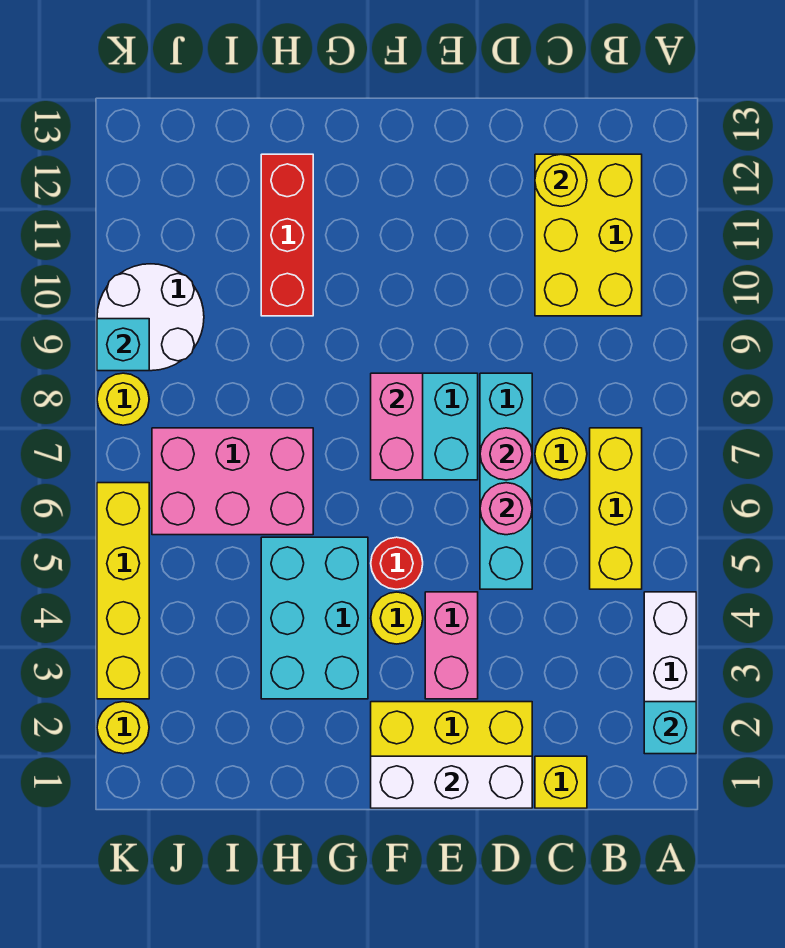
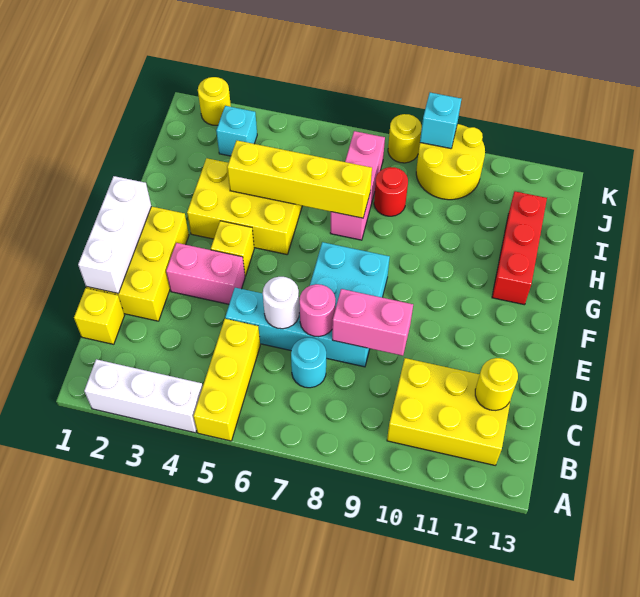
cyan 1x1 brick [644,702,696,754] -> cyan 1x1 brick moved to [216,106,257,156]
yellow 1x3 brick [590,428,642,589] -> yellow 1x3 brick turned to [193,319,260,441]
yellow 1x1 round brick [535,428,587,480] -> cyan 1x1 round brick [291,338,326,388]
pink 1x1 round brick [480,483,532,535] -> white 1x1 round brick [263,277,299,329]
yellow 1x1 round brick [371,592,423,644] -> yellow 1x1 brick [211,221,254,276]
red 1x1 round brick [371,537,423,589] -> red 1x1 round brick moved to [374,167,408,216]
pink 1x2 brick [371,373,423,480] -> pink 1x2 brick moved to [332,289,413,356]
cyan 2x3 brick [261,537,368,699] -> yellow 2x3 brick [187,158,302,254]
pink 2x3 brick [152,428,313,535] -> pink 1x3 brick [330,131,385,240]
red 1x3 brick [261,154,313,316] -> red 1x3 brick turned to [492,192,547,305]
white 2x2 round brick [97,264,204,371] -> yellow 2x2 round brick [416,124,485,200]
yellow 1x4 brick [97,483,149,699] -> yellow 1x4 brick moved to [227,141,372,218]

